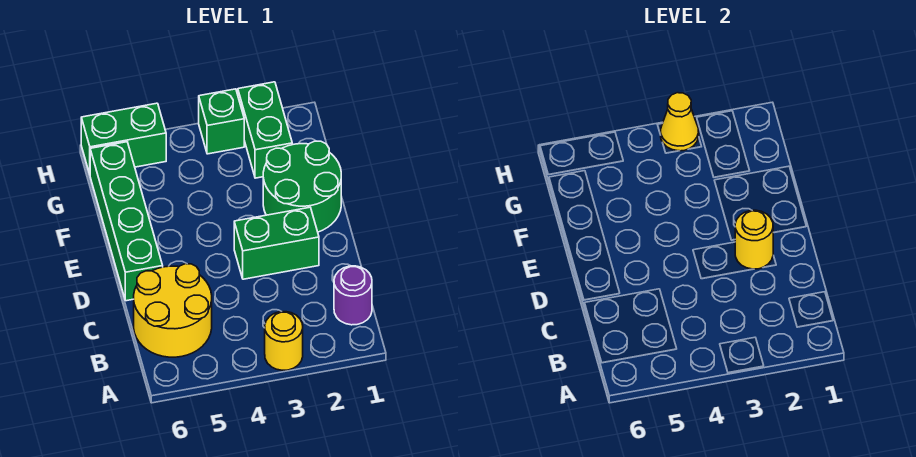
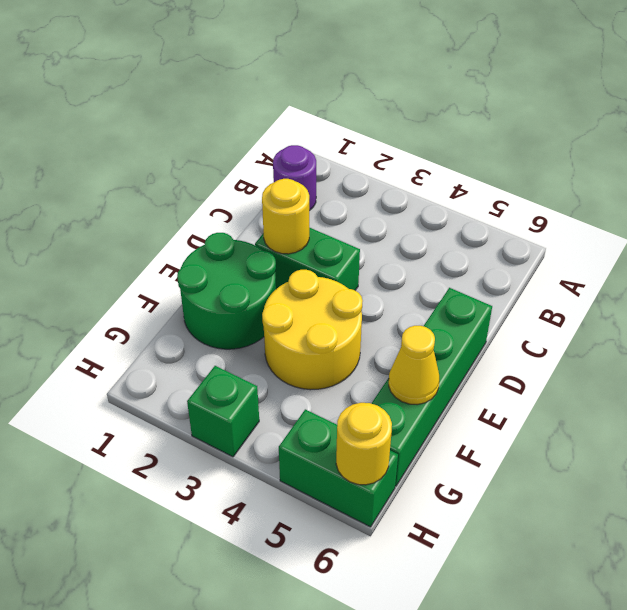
yellow 1x1 round brick [265,312,303,370] -> yellow 1x1 round brick moved to [336,403,392,485]
yellow 2x2 round brick [134,264,212,357] -> yellow 2x2 round brick moved to [262,270,363,390]
green 1x2 brick [238,82,292,178] -> none
yellow 1x1 cone [661,93,699,151] -> yellow 1x1 cone moved to [389,326,439,405]

